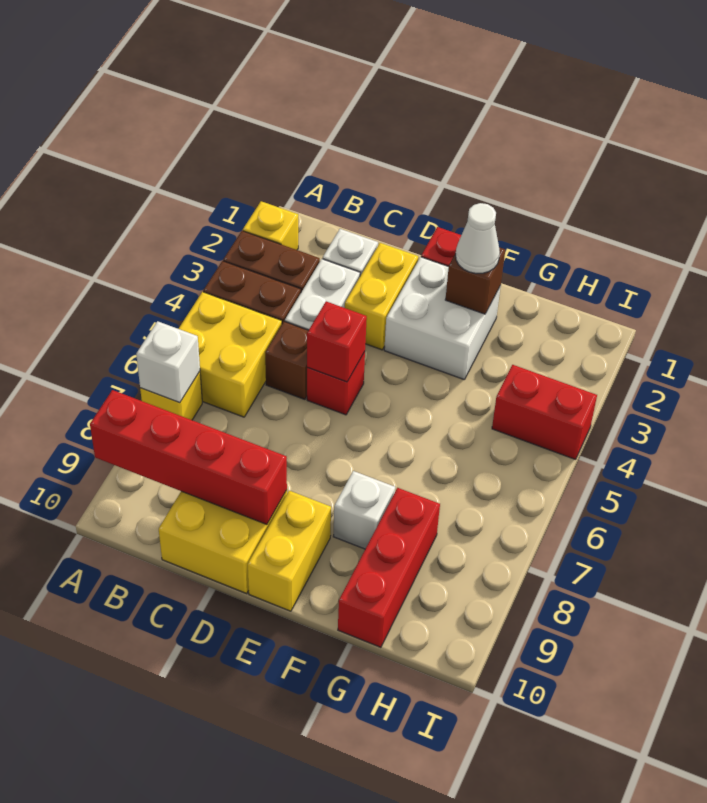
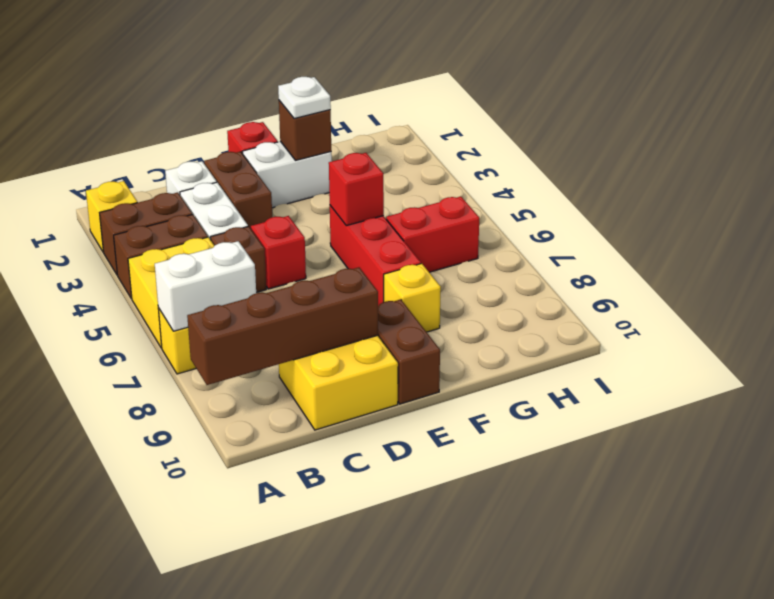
white 1x1 brick [136,321,200,403] -> white 1x2 brick [155,241,257,331]
red 1x4 brick [90,390,287,525] -> brown 1x4 brick [187,267,378,385]
yellow 1x2 brick [345,243,418,350] -> brown 1x2 brick [204,152,272,229]
red 1x1 brick [307,301,367,382] -> red 1x1 brick moved to [329,153,384,226]
white 2x2 brick [384,257,501,380] -> white 1x2 brick [242,141,332,208]
yellow 1x2 brick [248,491,331,611] -> brown 1x2 brick [378,299,440,404]
white 1x1 cone [456,203,500,273] -> white 1x1 plate [278,77,331,119]
white 1x1 brick [333,471,395,549] -> yellow 1x1 brick [384,264,441,332]
red 1x3 brick [338,488,440,647] -> red 1x3 brick moved to [330,206,421,306]
red 1x2 brick [492,365,597,459] -> red 1x2 brick moved to [386,197,479,272]

